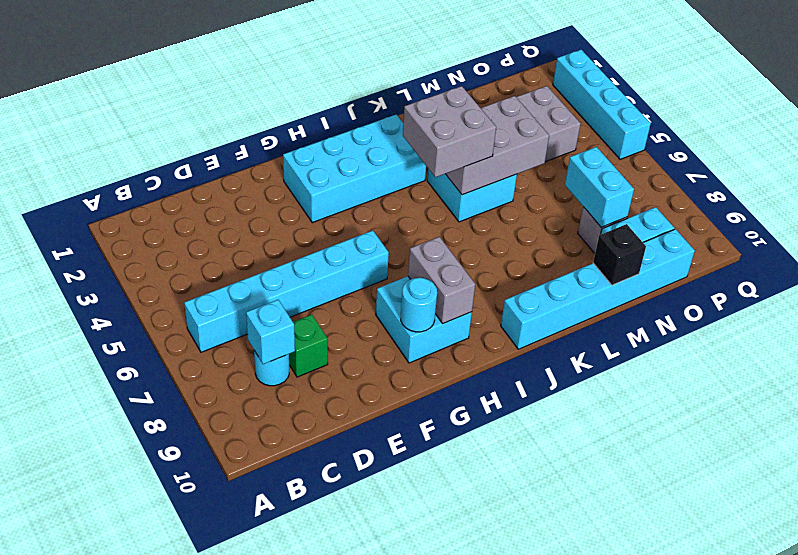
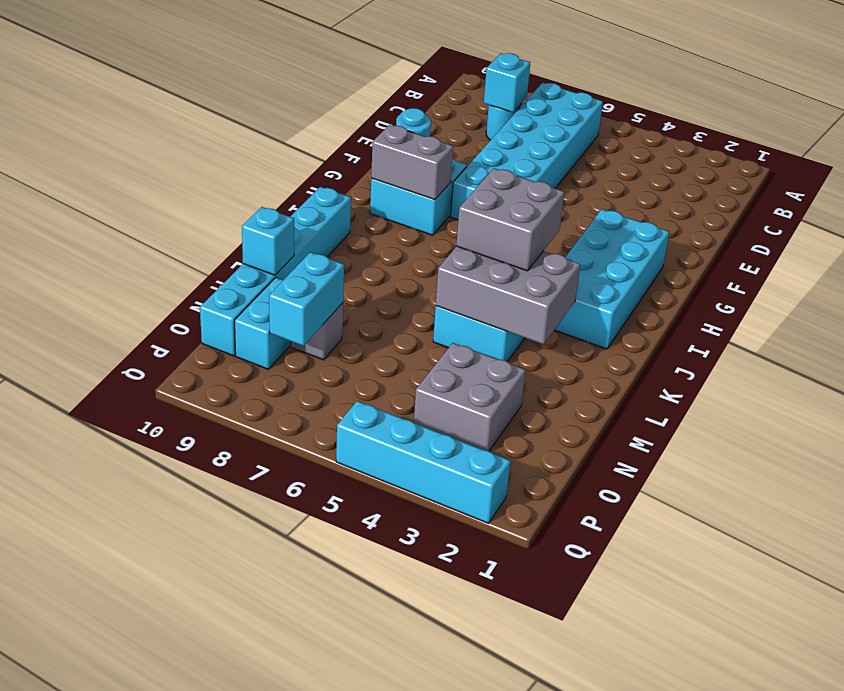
cyan 1x6 brick [184,231,389,352] -> cyan 2x6 brick [451,83,603,220]
green 1x1 brick [289,315,328,377] -> none
grey 2x3 brick [446,96,549,195] -> grey 2x3 brick turned to [436,246,580,344]
black 1x1 brick [593,224,646,285] -> cyan 1x1 brick [242,207,294,275]
cyan 1x2 brick [565,147,634,227] -> cyan 1x2 brick turned to [269,252,344,346]

